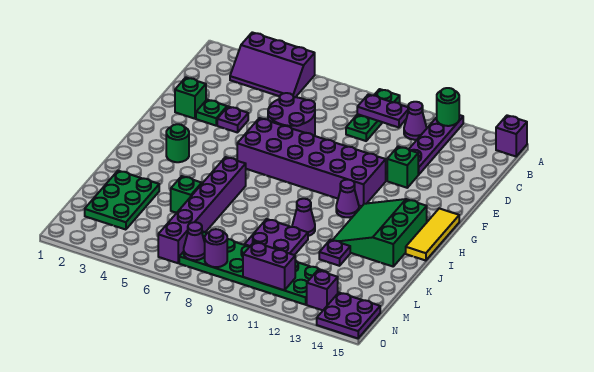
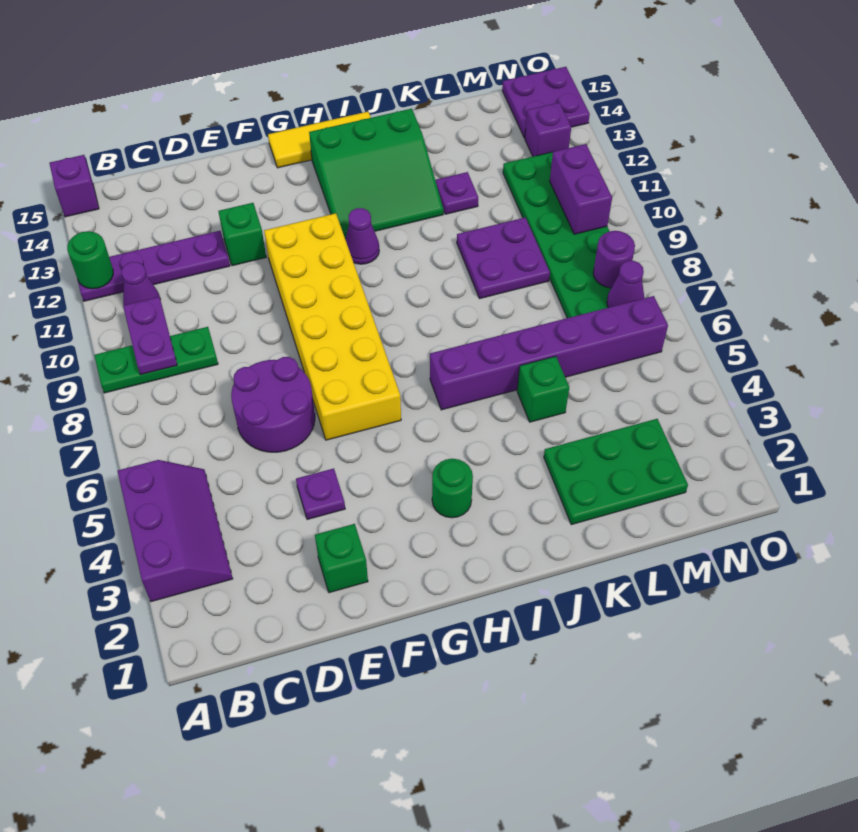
green 1x1 plate [196,100,227,126] -> none
purple 2x6 brick [237,118,386,206] -> yellow 2x6 brick [264,213,401,440]
purple 1x1 cone [292,199,315,236] -> none

